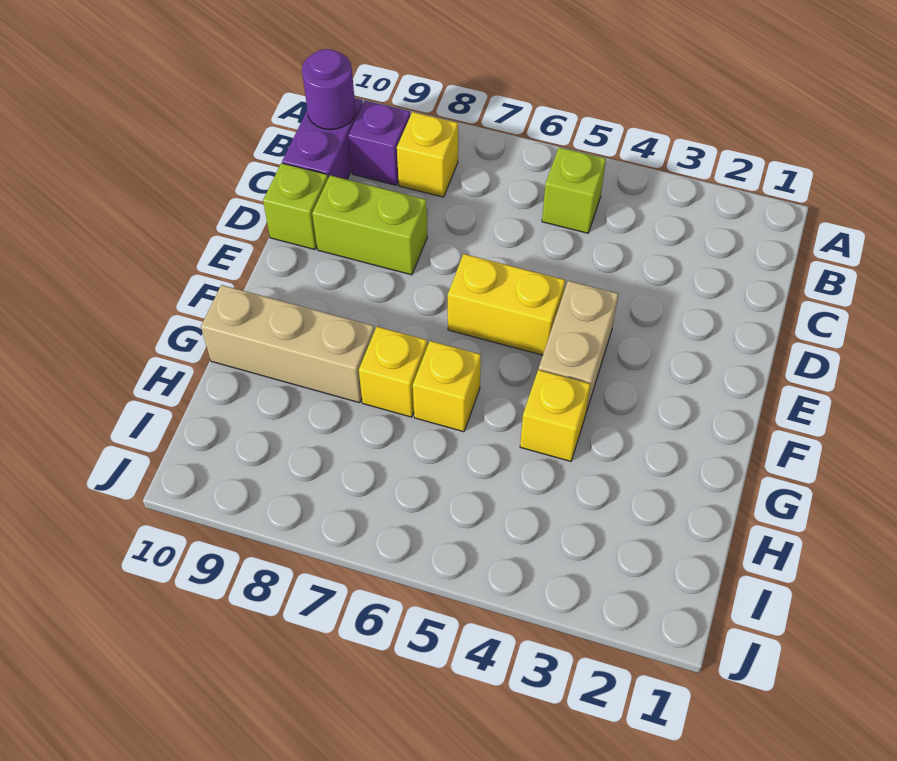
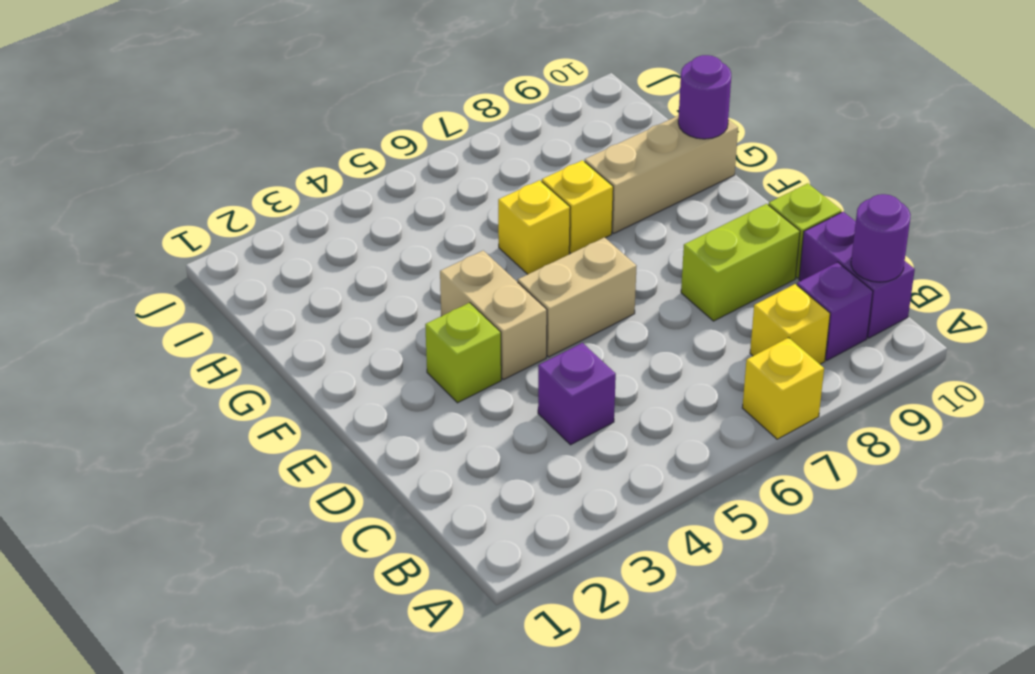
lime 1x1 brick [542,147,606,233] -> lime 1x1 brick moved to [425,303,501,403]
none -> purple 1x1 brick [538,343,616,445]
yellow 1x2 brick [448,254,565,355] -> tan 1x2 brick [518,237,637,357]
yellow 1x1 brick [520,370,590,461] -> yellow 1x1 brick moved to [742,338,824,439]
none -> purple 1x1 round brick [678,55,731,139]

